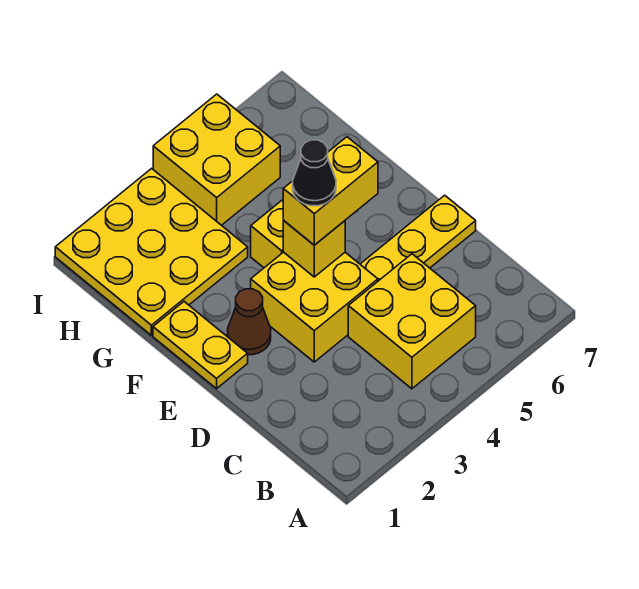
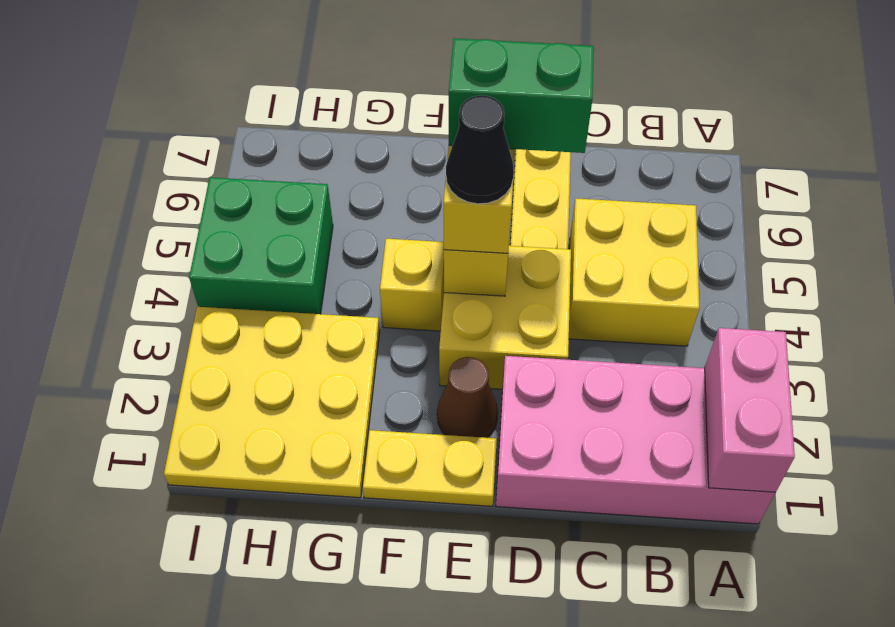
none -> pink 2x4 brick [496,356,775,524]
none -> pink 1x2 brick [705,328,795,493]
none -> green 1x2 brick [449,38,594,153]
yellow 2x2 brick [153,94,280,225] -> green 2x2 brick [189,177,333,314]

